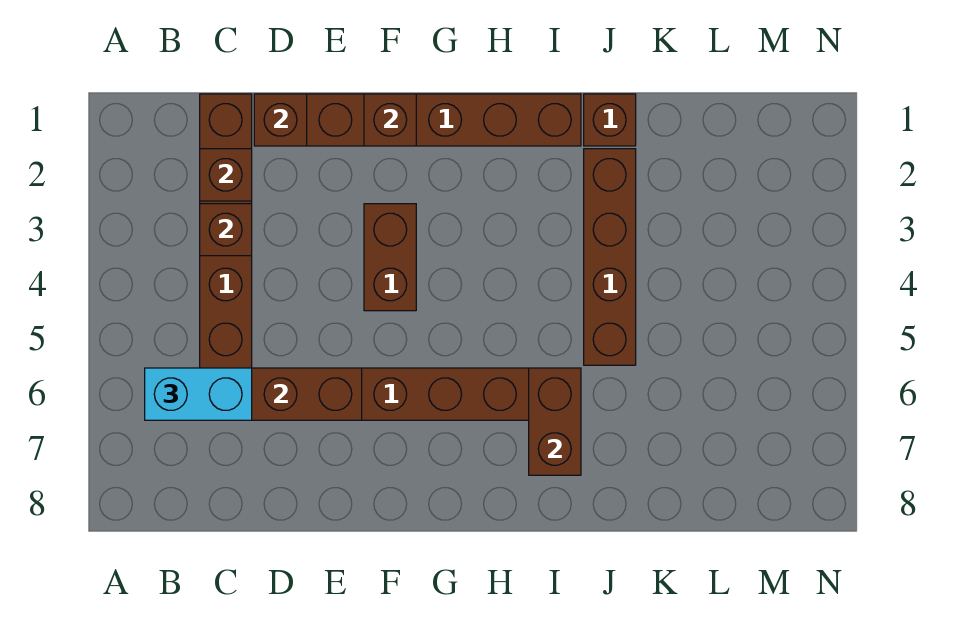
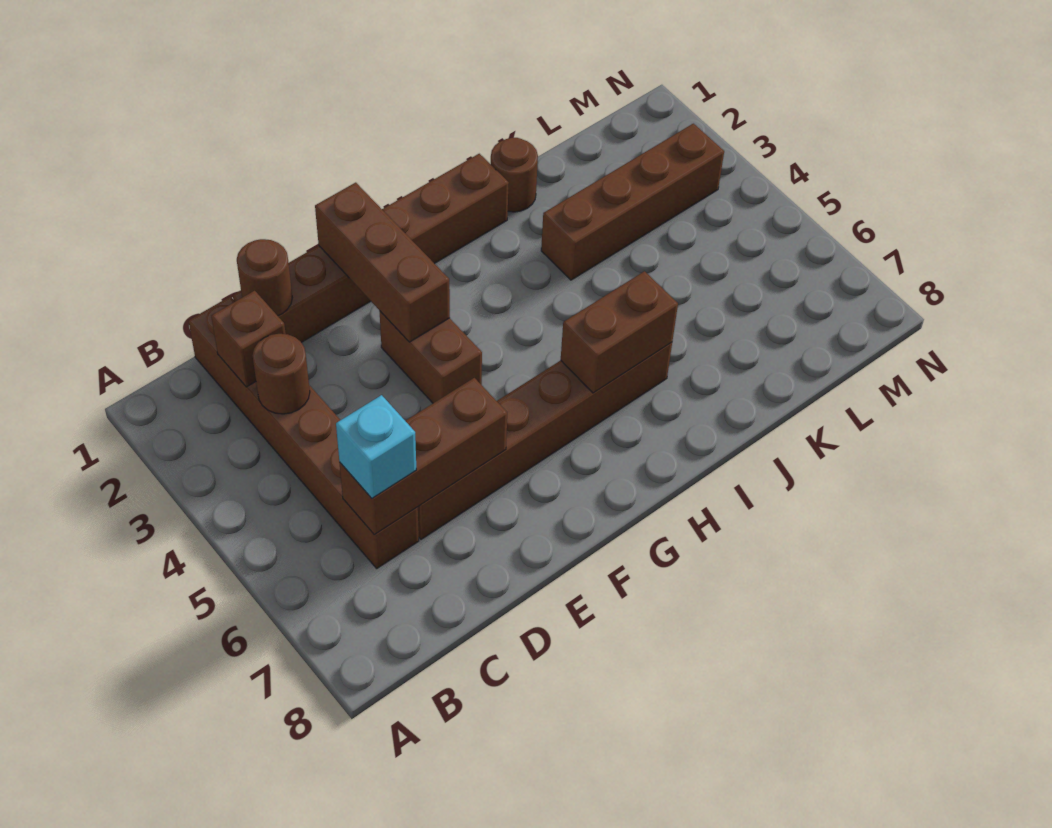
cyan 1x2 brick [145,368,252,420] -> cyan 1x1 brick [336,395,416,498]
brown 1x1 brick [200,204,252,256] -> brown 1x1 round brick [252,334,310,414]
brown 1x1 brick [254,94,307,146] -> brown 1x1 round brick [237,239,292,316]
brown 1x1 brick [364,94,416,146] -> brown 1x3 brick [315,183,450,342]
brown 1x2 brick [529,368,581,475] -> brown 1x2 brick turned to [561,271,678,393]
brown 1x1 brick [584,94,636,146] -> brown 1x1 round brick [491,138,538,212]
brown 1x4 brick [584,149,636,365] -> brown 1x4 brick turned to [541,124,724,280]

